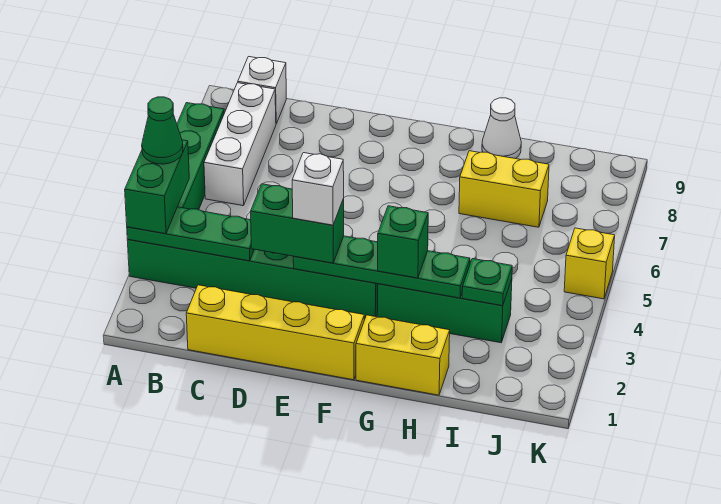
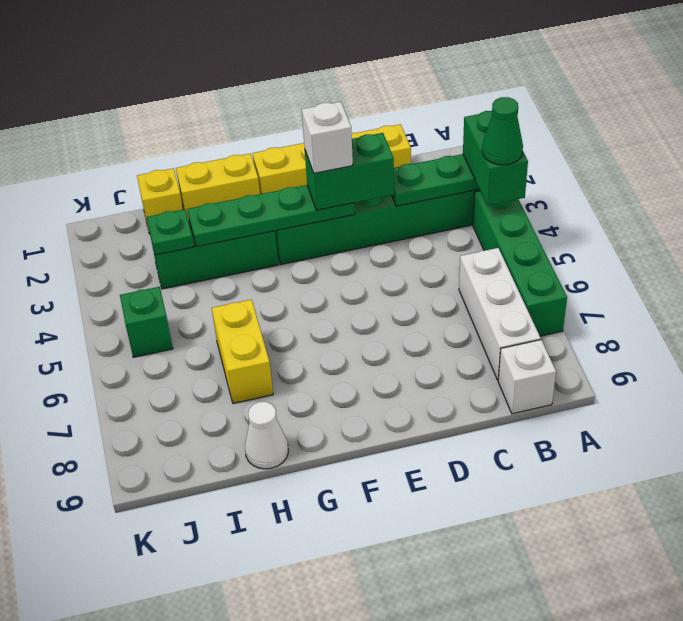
green 1x1 brick [378,206,428,278] -> green 1x1 brick moved to [120,287,173,357]
yellow 1x2 brick [459,151,549,227] -> yellow 1x2 brick turned to [212,299,273,404]
yellow 1x1 brick [564,228,615,299] -> yellow 1x1 brick moved to [137,168,183,234]

